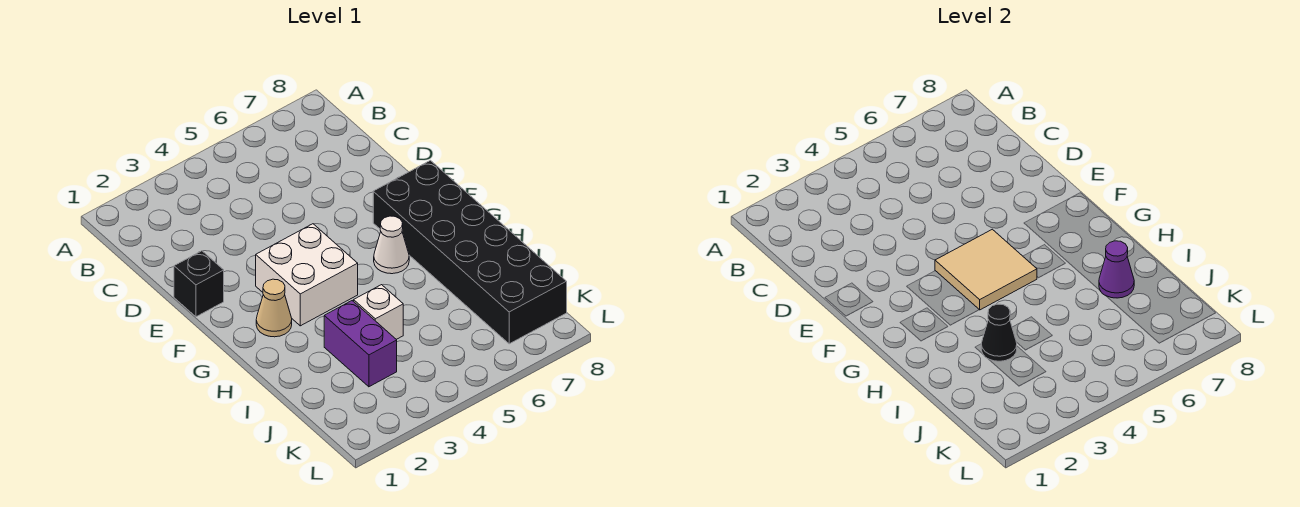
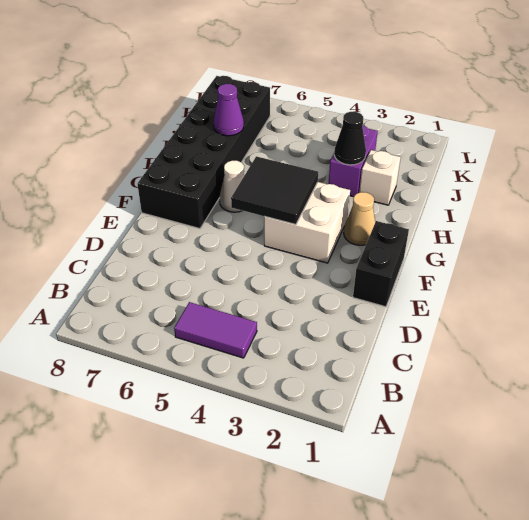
none -> purple 1x2 tile [174,302,257,358]
black 1x1 brick [174,251,224,317] -> black 1x2 brick [353,221,409,307]
tan 2x2 tile [935,229,1037,310] -> black 2x2 tile [231,156,318,225]
white 1x1 brick [354,285,403,339] -> white 1x1 brick moved to [359,150,401,205]

